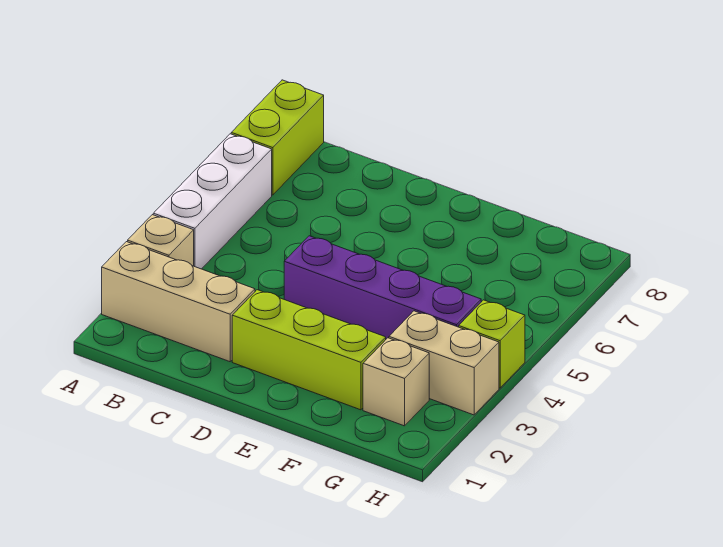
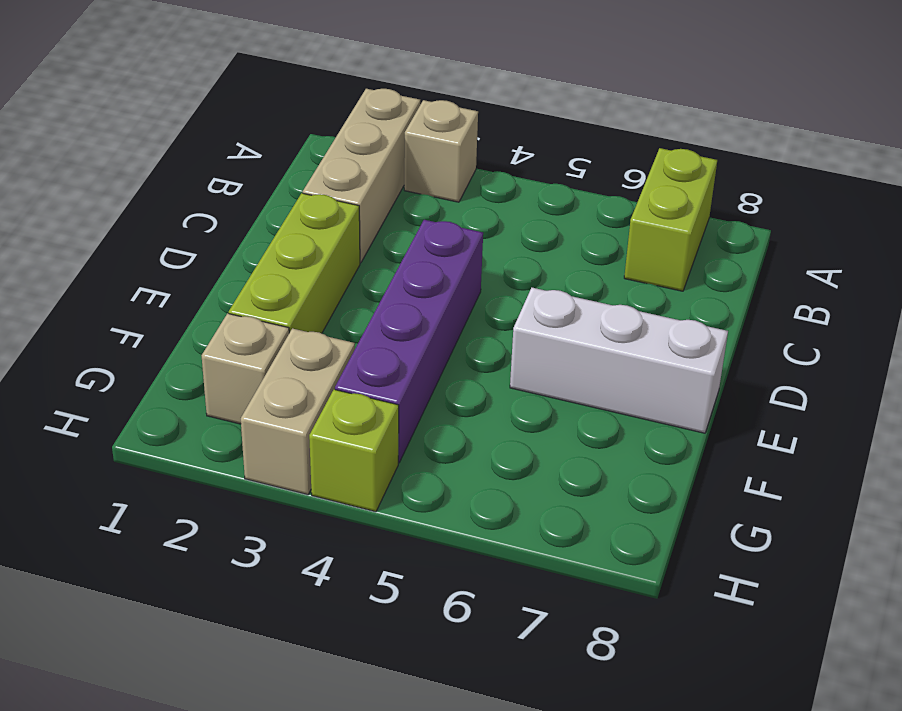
white 1x3 brick [153,134,272,269] -> white 1x3 brick moved to [510,288,728,433]
lime 1x2 brick [231,80,324,195] -> lime 1x2 brick turned to [624,148,717,291]

